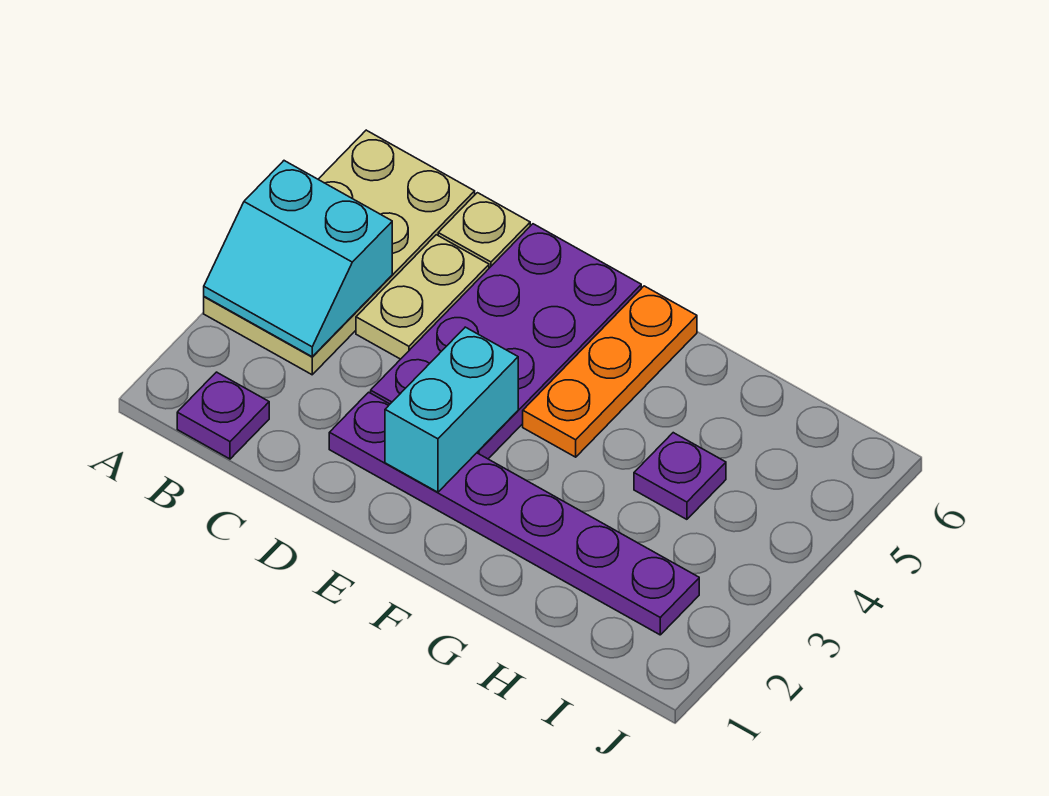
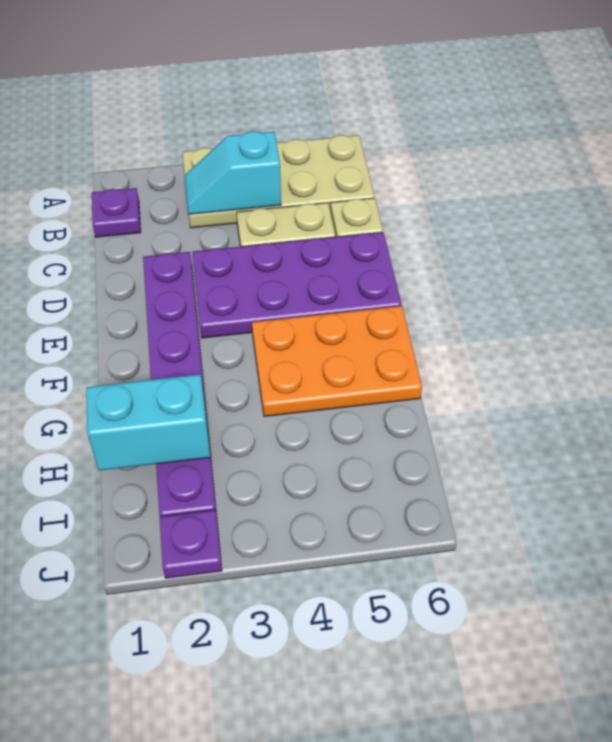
cyan 2x2 slope [204,161,392,357] -> cyan 1x2 slope [185,131,281,214]
cyan 1x2 brick [385,327,518,492] -> cyan 1x2 brick moved to [86,375,210,471]
orange 1x3 plate [523,286,697,457] -> orange 2x3 plate [252,306,422,416]
purple 1x1 plate [634,433,726,519] -> purple 1x1 plate moved to [160,510,222,578]

